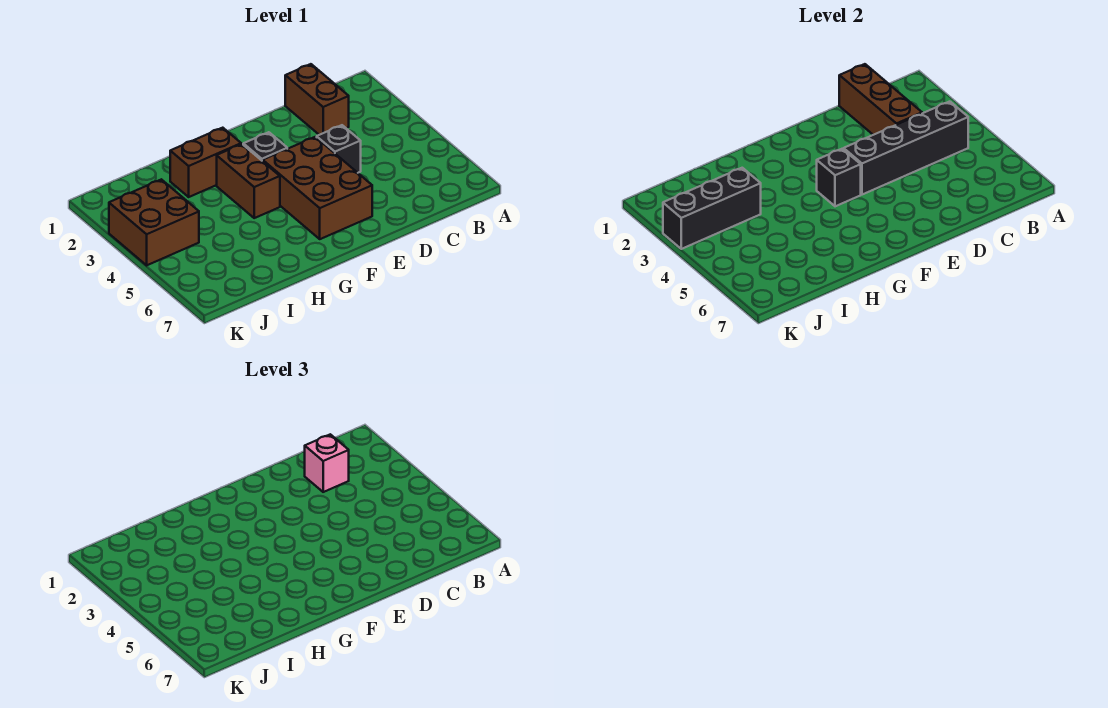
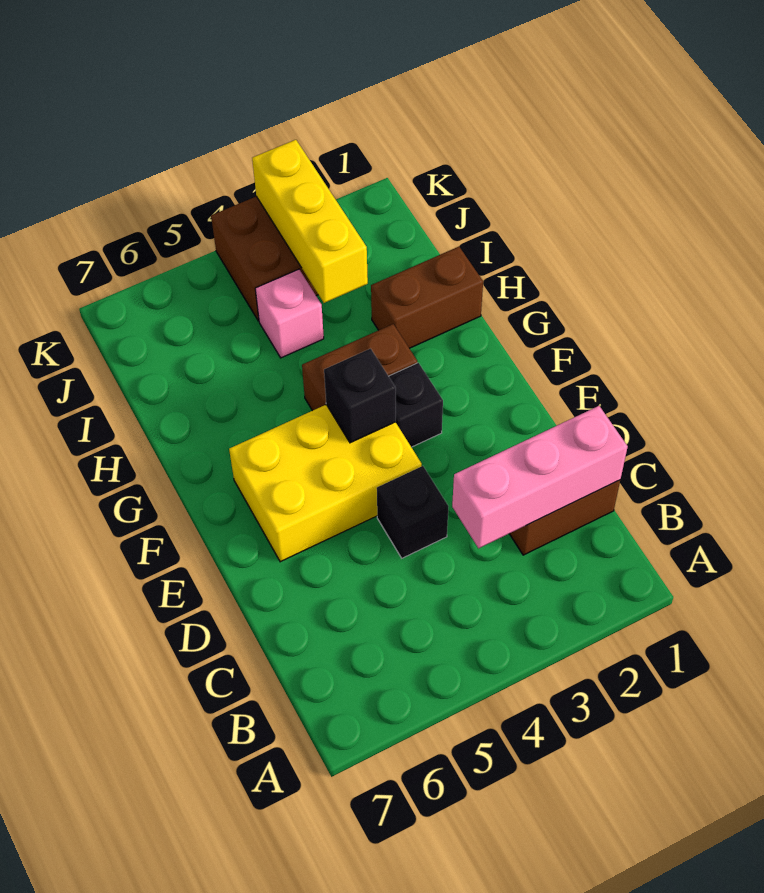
black 1x4 brick [844,102,968,195] -> none
brown 1x3 brick [839,64,922,135] -> pink 1x3 brick [452,406,628,548]
pink 1x1 brick [304,434,349,492] -> pink 1x1 brick moved to [255,269,324,358]
brown 2x3 brick [263,137,372,239] -> yellow 2x3 brick [229,405,422,562]
brown 1x2 brick [170,128,241,197] -> brown 1x2 brick turned to [371,247,483,348]
black 1x3 brick [663,168,761,249] -> yellow 1x3 brick [252,140,368,303]

